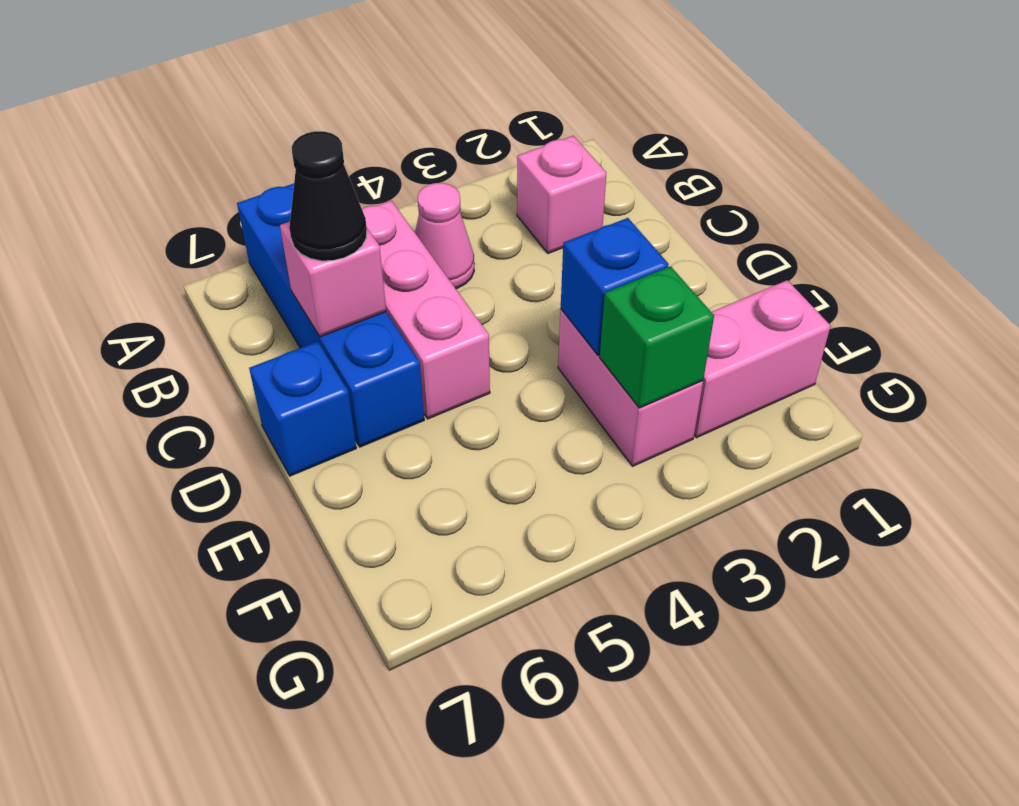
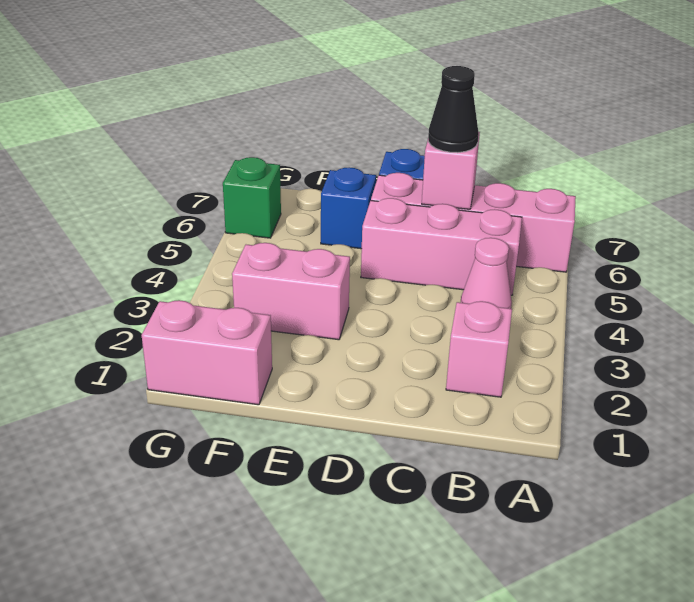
blue 1x4 brick [237,184,424,447] -> pink 1x4 brick [371,173,576,272]
blue 1x1 brick [561,218,669,355] -> blue 1x1 brick moved to [321,167,376,249]
pink 1x2 brick [694,280,830,438] -> pink 1x2 brick turned to [142,300,272,405]
green 1x1 brick [600,266,714,408] -> green 1x1 brick moved to [223,157,281,238]

